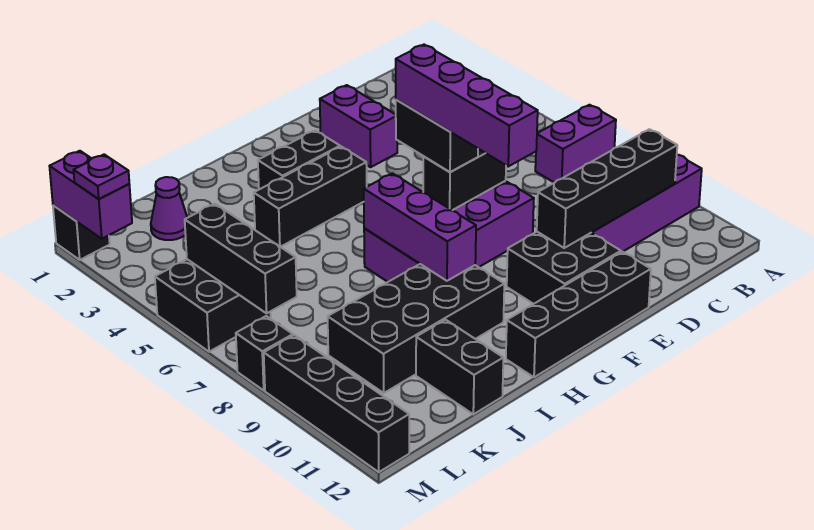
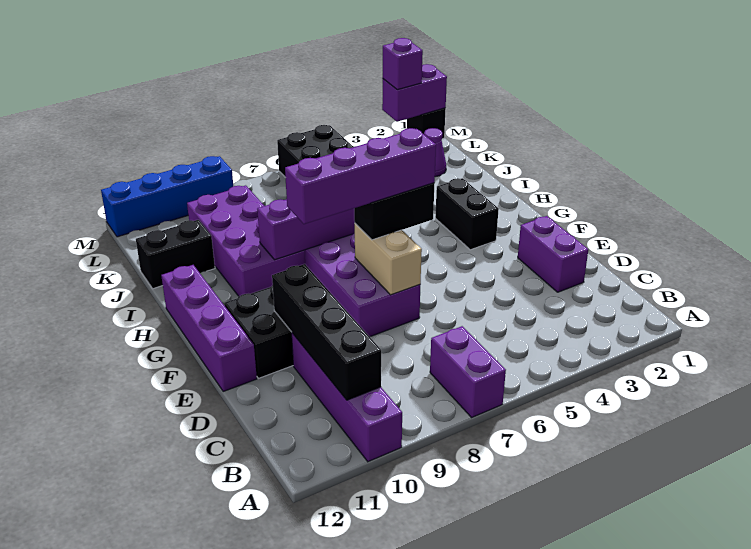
purple 1x2 brick [320,85,397,167] -> purple 1x2 brick turned to [518,216,588,292]
black 1x2 brick [423,149,506,210] -> tan 1x2 brick [355,224,422,295]
black 1x4 brick [506,252,651,377] -> purple 1x4 brick [161,265,257,391]
black 1x3 brick [254,147,367,247] -> none
black 2x4 brick [328,264,504,393] -> purple 2x4 brick [187,185,305,296]
black 1x3 brick [185,204,297,313] -> none
purple 1x1 plate [74,154,129,199] -> purple 1x1 brick [383,38,423,90]
black 1x1 brick [236,316,293,390] -> none
black 1x4 brick [264,335,409,472] -> blue 1x4 brick [101,156,233,237]

